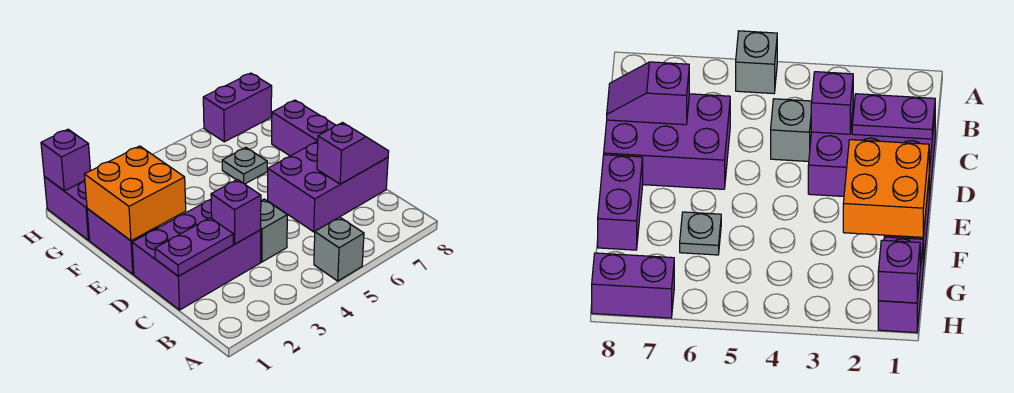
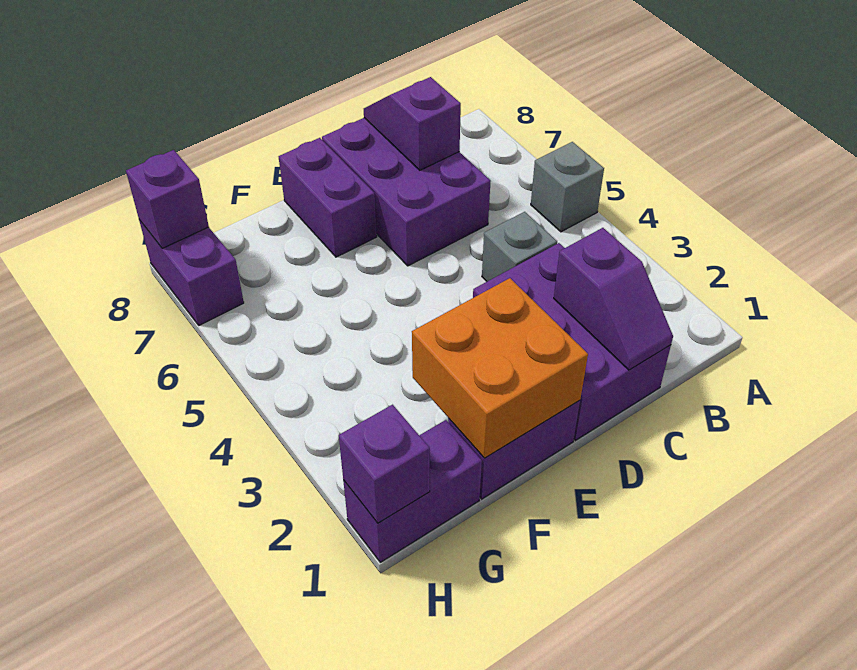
purple 1x2 plate [155,218,233,276] -> purple 1x2 slope [554,228,673,370]
purple 1x1 brick [211,180,261,244] -> purple 1x1 brick moved to [126,150,209,248]
purple 1x2 brick [272,100,336,156] -> purple 1x2 brick turned to [279,138,377,257]
grey 1x1 plate [222,148,267,184] -> none

